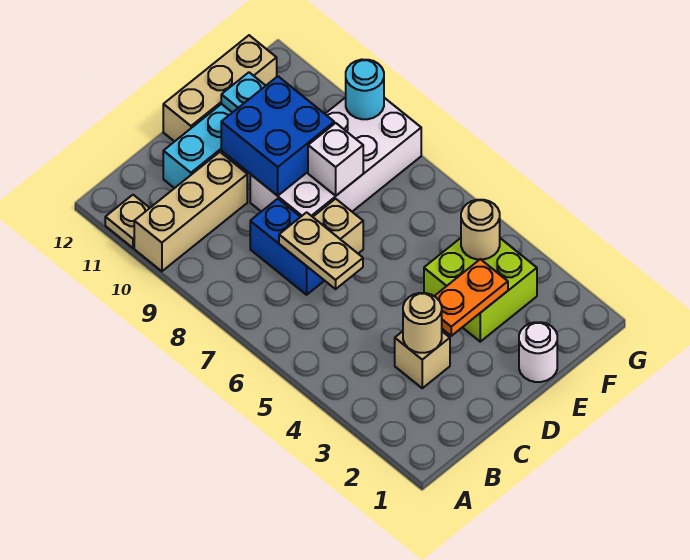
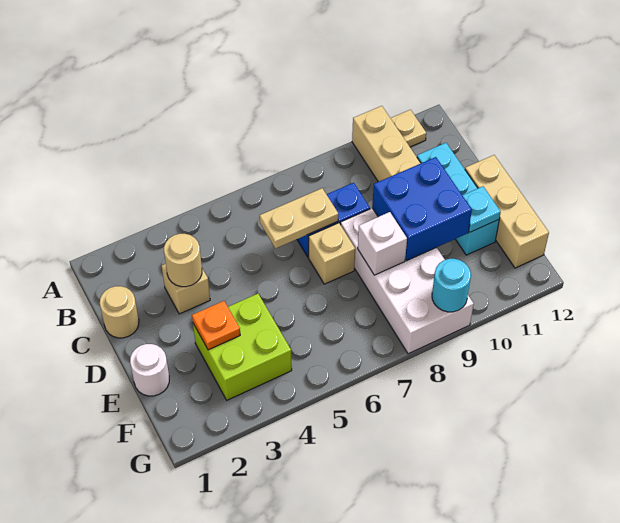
orange 1x2 plate [435,259,508,336] -> orange 1x1 plate [192,301,240,350]
tan 1x1 round brick [461,200,500,259] -> tan 1x1 round brick moved to [100,286,139,338]

